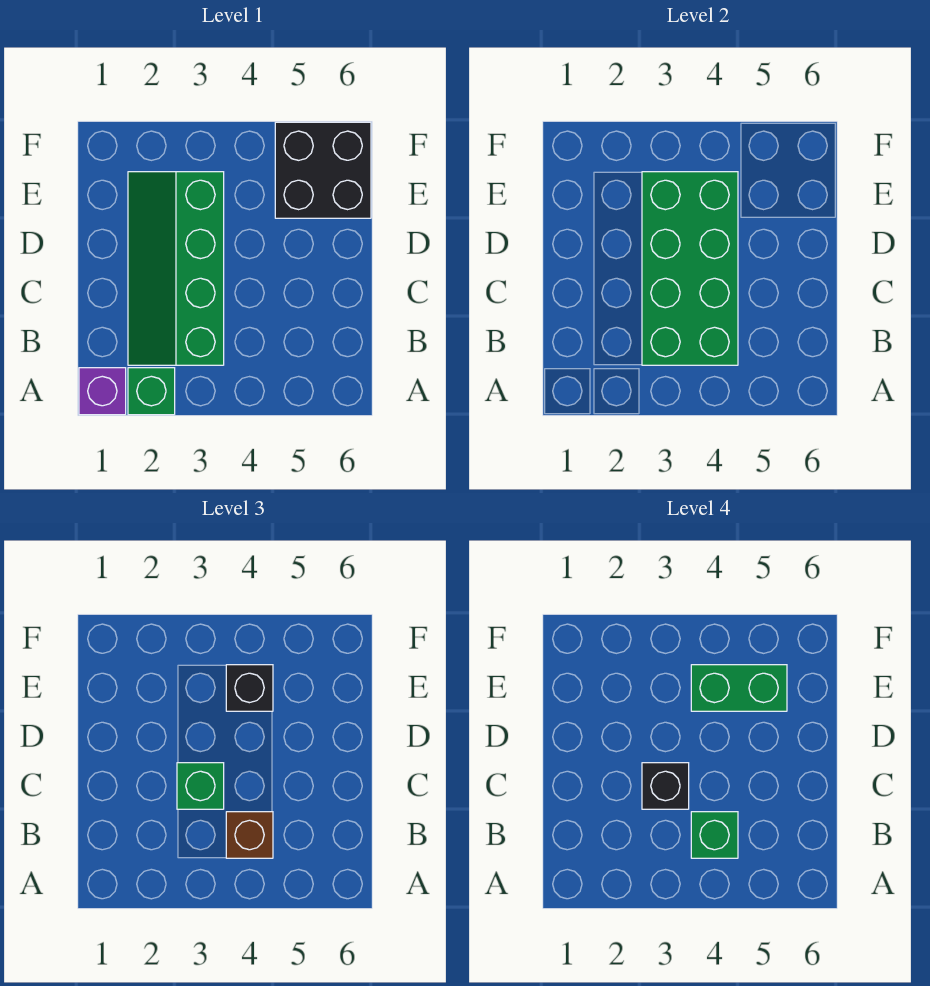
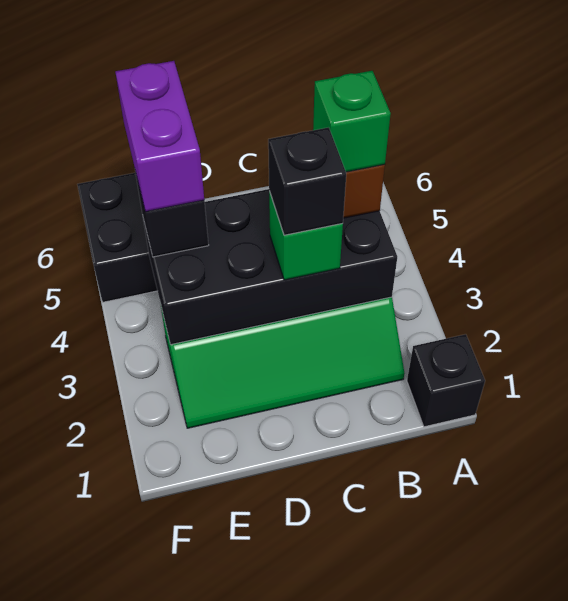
purple 1x1 brick [79,368,126,415] -> black 1x1 brick [407,334,485,427]
green 1x1 brick [128,368,175,415] -> none
green 2x4 brick [642,172,738,365] -> black 2x4 brick [143,189,397,345]
green 1x2 brick [691,665,787,711] -> purple 1x2 brick [115,61,204,212]

